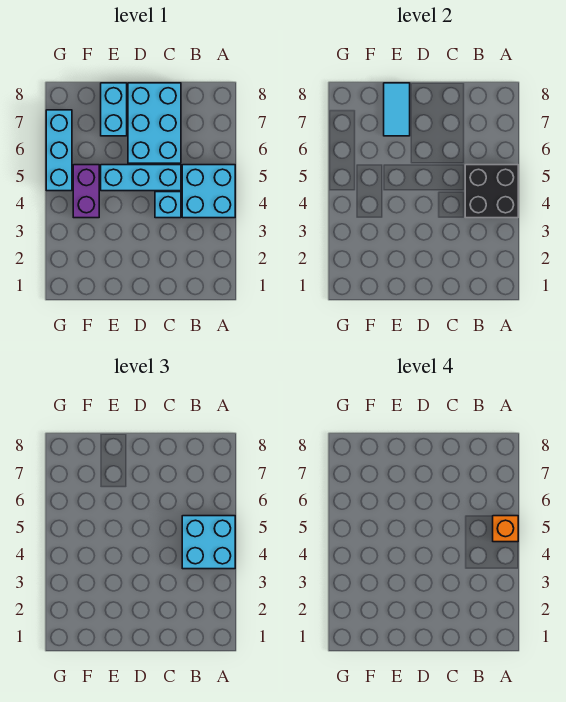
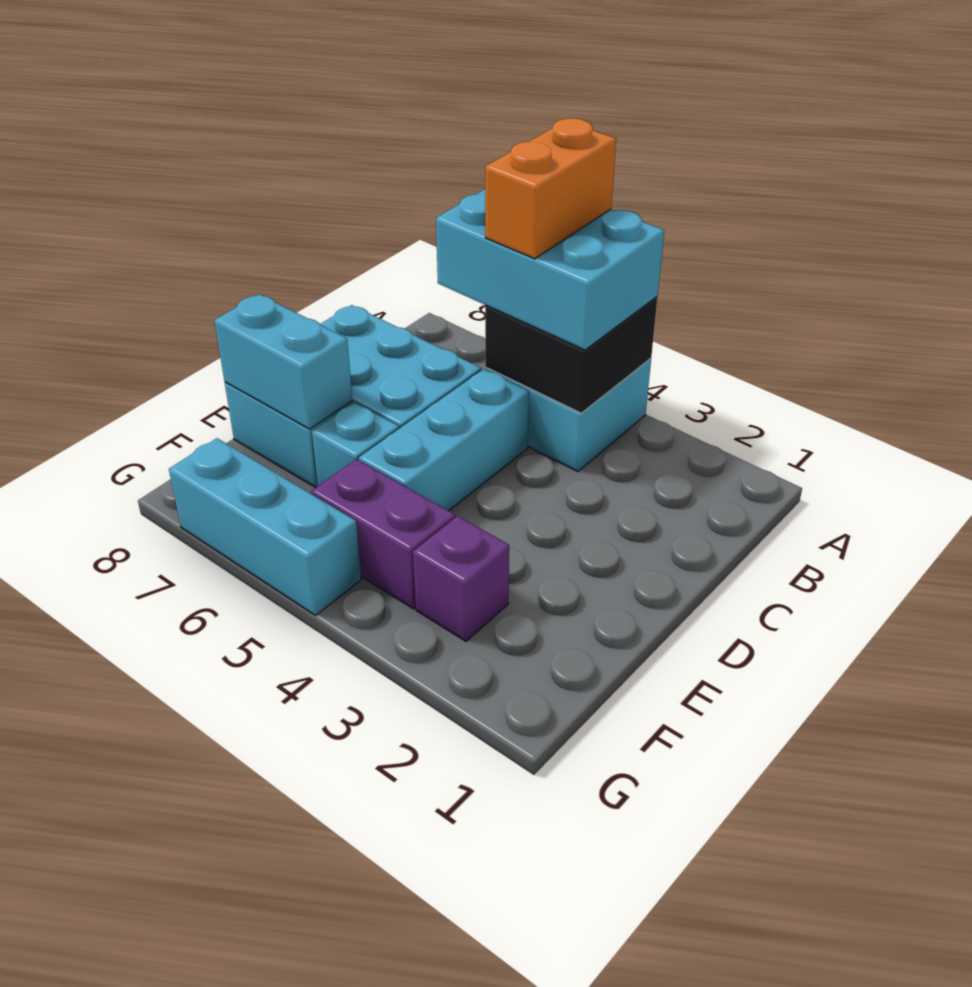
cyan 2x2 brick [182,516,235,569] -> cyan 2x3 brick [436,190,664,350]
orange 1x1 brick [493,516,518,542] -> orange 1x2 brick [485,118,616,259]
cyan 1x1 brick [155,192,181,218] -> cyan 1x1 brick moved to [312,402,399,486]
cyan 1x2 tile [384,83,410,136] -> cyan 1x2 brick [214,294,352,429]
none -> purple 1x1 brick [413,516,509,641]

